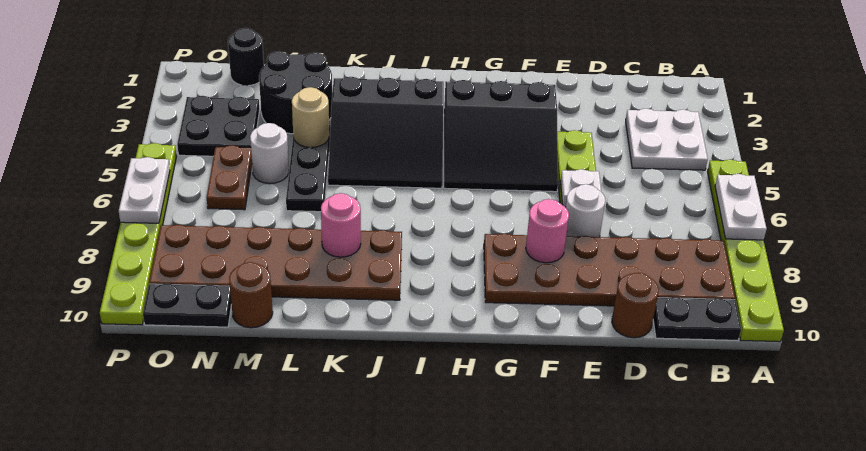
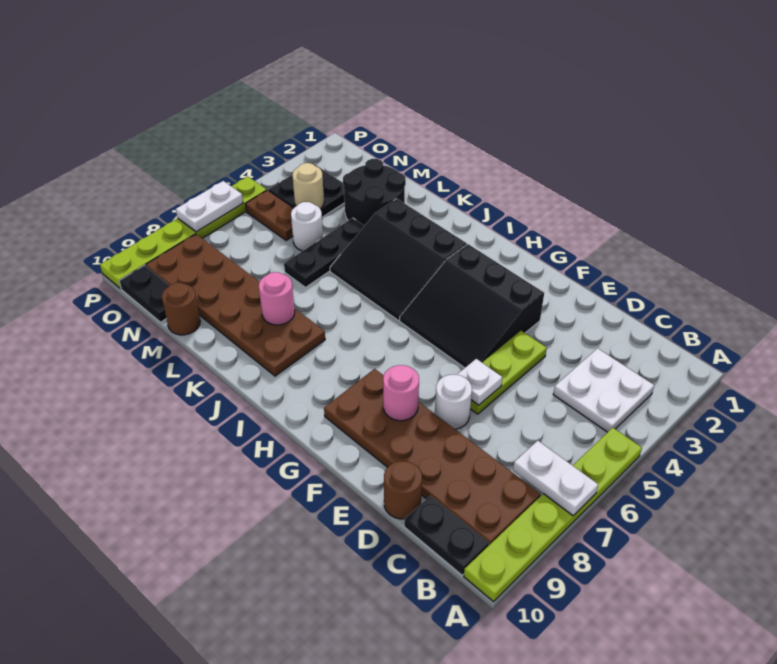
white 1x2 plate [715,174,767,240] -> white 1x2 plate turned to [513,441,598,516]
tan 1x1 round brick [292,87,329,148] -> tan 1x1 round brick moved to [293,163,324,209]
black 1x1 round brick [228,28,264,86] -> none
brown 1x2 plate [207,145,252,210] -> brown 1x2 plate turned to [246,190,293,240]

